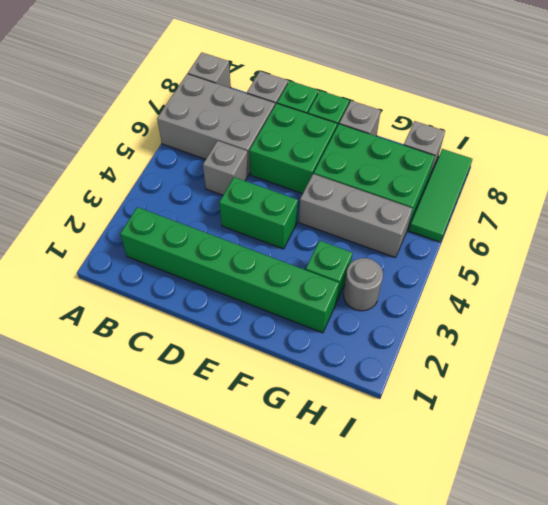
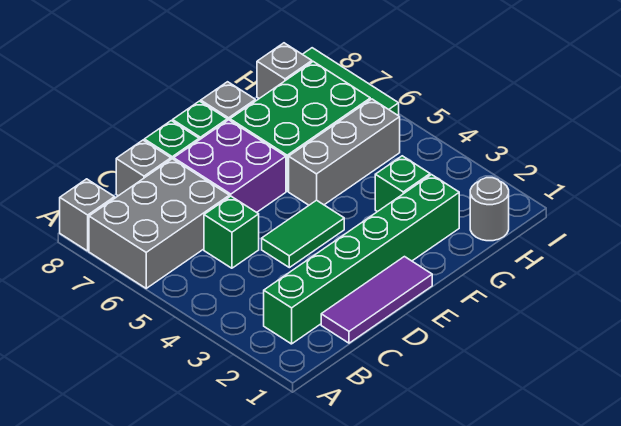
none -> purple 1x3 tile [321,257,432,343]
grey 1x1 brick [203,141,248,195] -> green 1x1 brick [204,196,259,268]
green 1x2 brick [219,177,298,249] -> green 1x2 tile [262,200,344,268]
green 2x2 brick [249,104,337,194] -> purple 2x2 brick [174,120,286,212]
grey 1x1 round brick [344,258,383,311] -> grey 1x1 round brick moved to [470,178,509,241]

